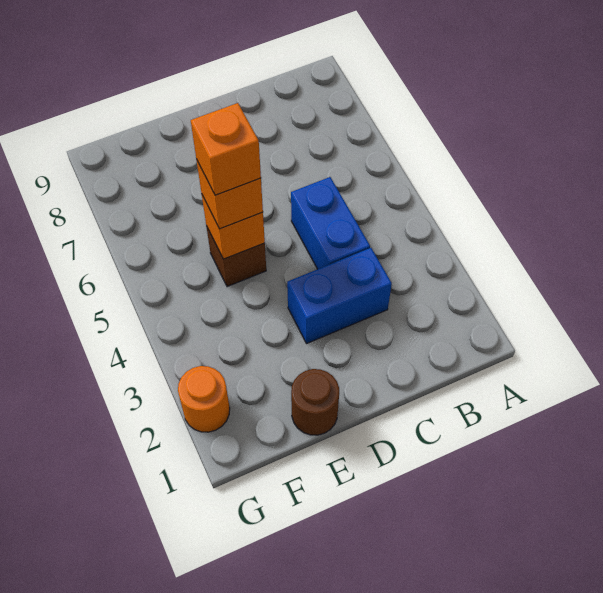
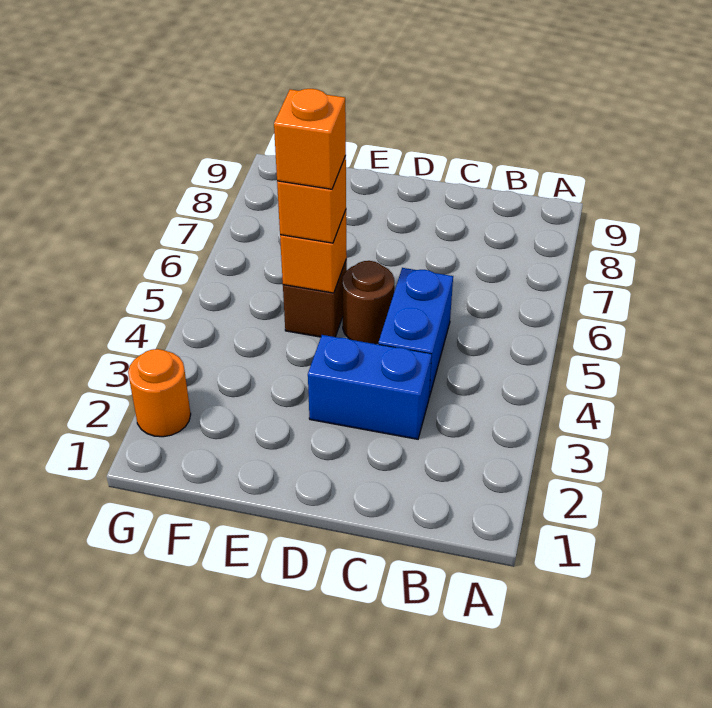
brown 1x1 round brick [291,369,339,435] -> brown 1x1 round brick moved to [342,261,394,344]

